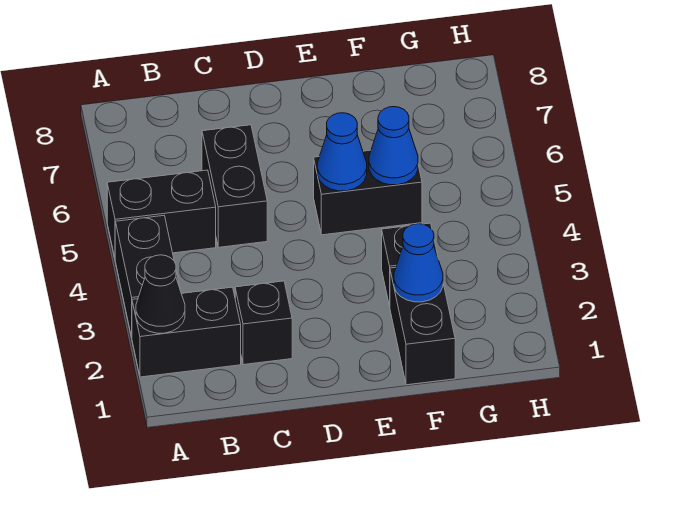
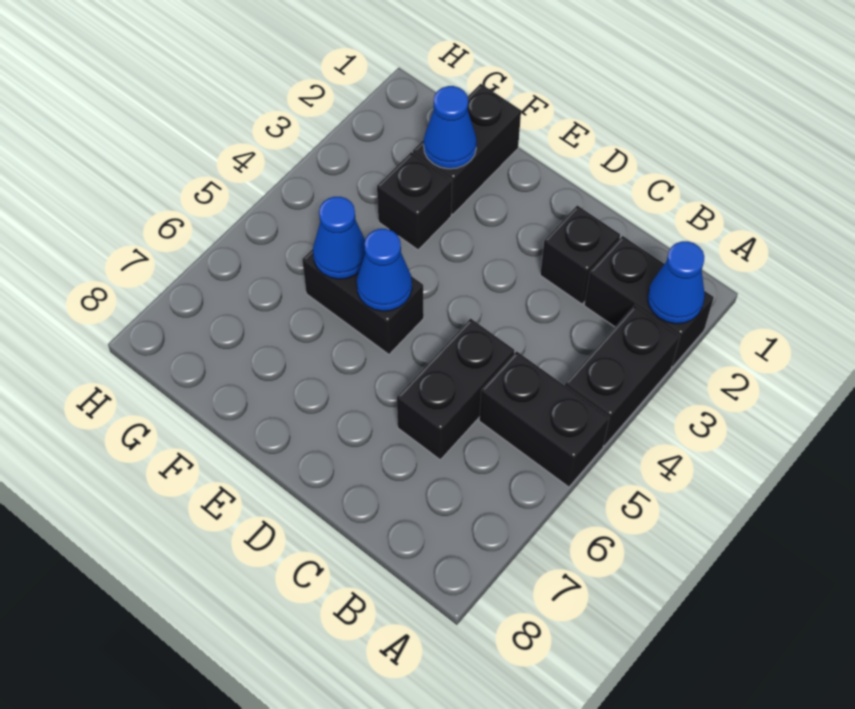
black 1x1 cone [136,255,185,333] -> blue 1x1 cone [648,241,705,324]

